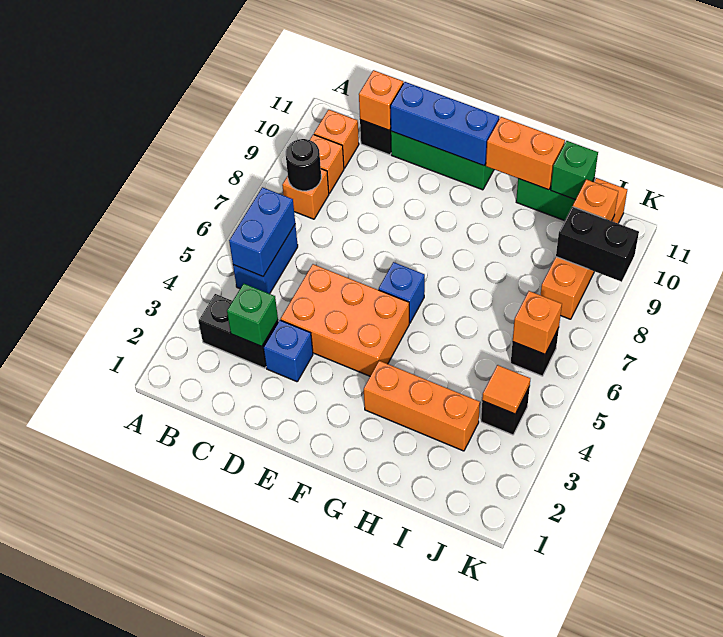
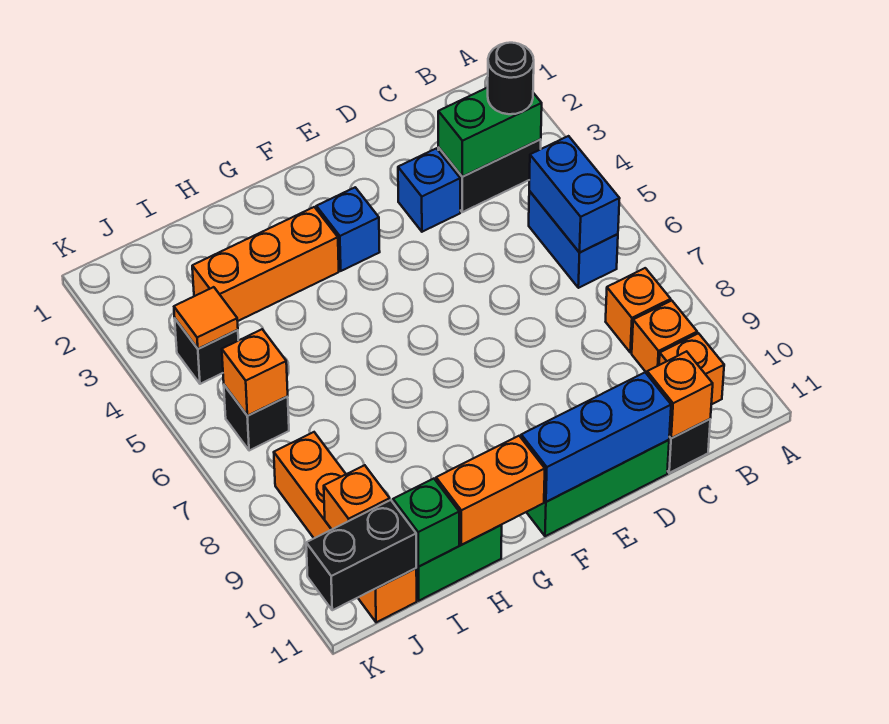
black 1x1 round brick [286,139,321,191] -> black 1x1 round brick moved to [488,43,534,114]
green 1x1 brick [227,284,278,346] -> green 1x2 brick [438,88,542,177]
orange 2x3 brick [281,264,409,376] -> none
blue 1x1 brick [379,262,425,323] -> blue 1x1 brick moved to [316,187,380,271]
black 1x2 brick [556,207,639,282] -> black 1x2 brick moved to [306,500,417,610]

